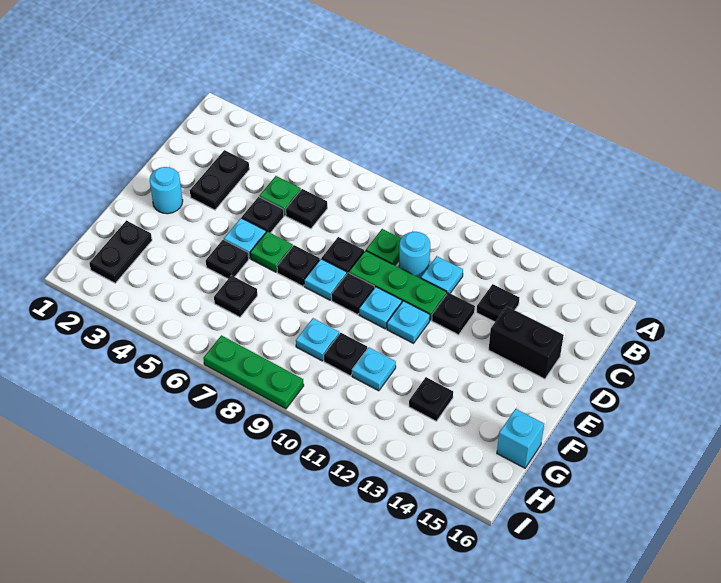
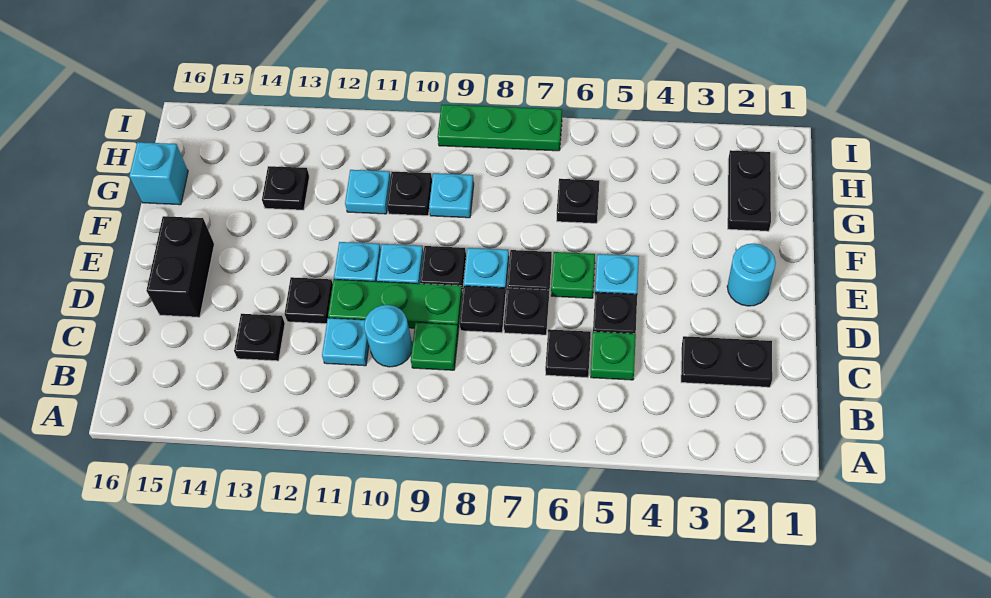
black 1x2 plate [190,150,249,210] -> black 1x2 plate turned to [681,336,772,387]
black 1x2 brick [489,306,564,379] -> black 1x2 brick turned to [146,216,214,317]
black 1x1 plate [206,240,249,279] -> black 1x1 plate moved to [504,288,549,335]

